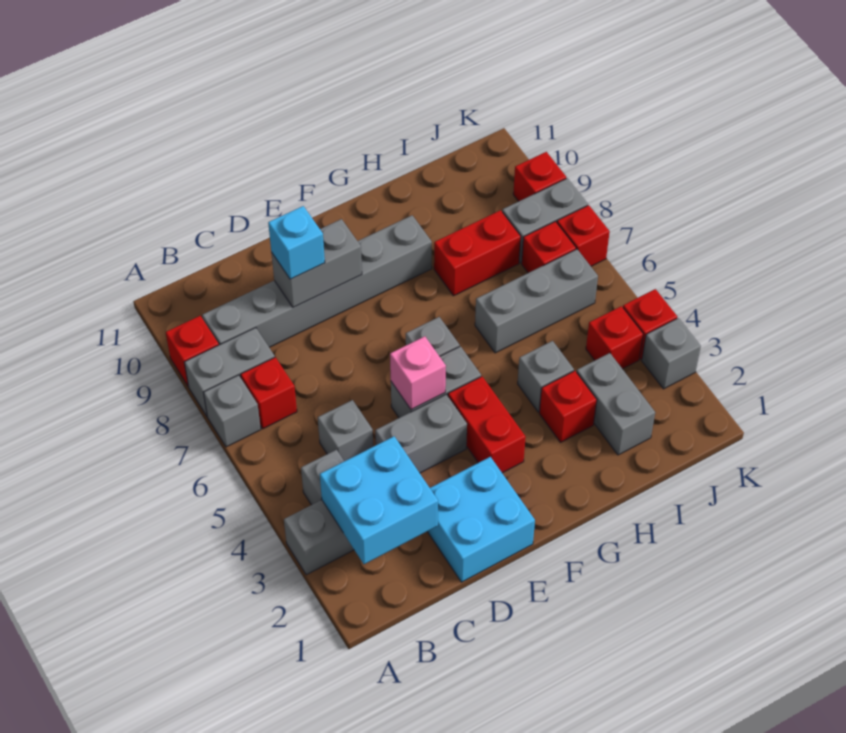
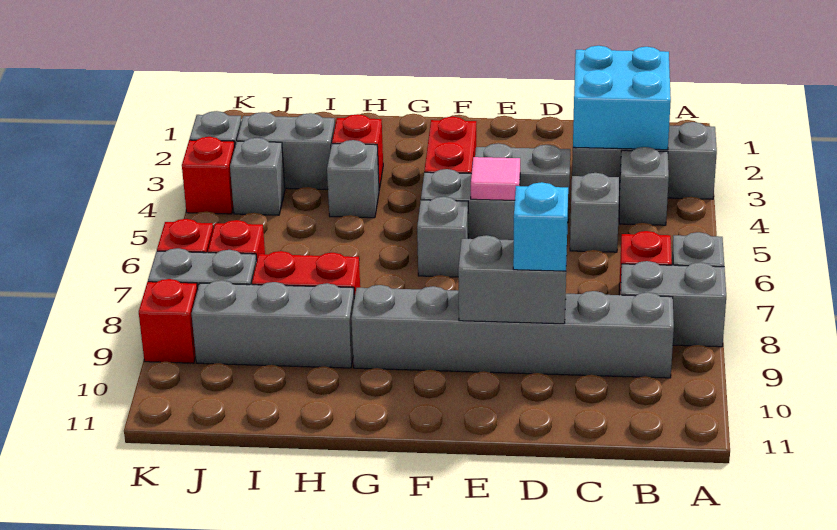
red 1x1 brick [166,316,219,386] -> none
cyan 2x2 brick [427,457,535,582] -> none
pink 1x1 brick [390,336,446,410] -> pink 1x1 tile [471,157,520,200]
grey 1x3 brick [475,249,598,353] -> grey 1x3 brick moved to [191,280,354,368]
grey 1x2 brick [577,353,655,455] -> grey 1x2 brick turned to [237,112,335,189]
red 1x1 brick [586,306,643,369] -> grey 1x1 brick [230,138,285,215]

